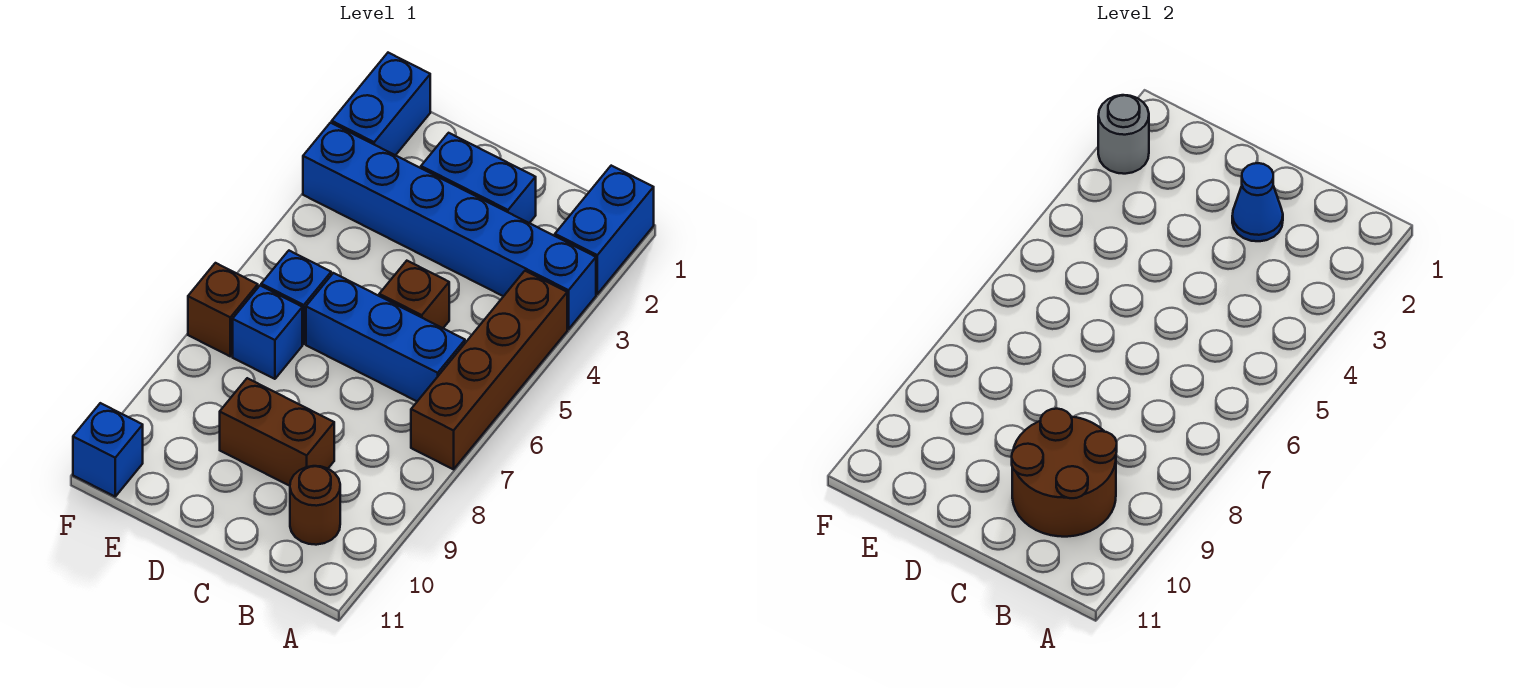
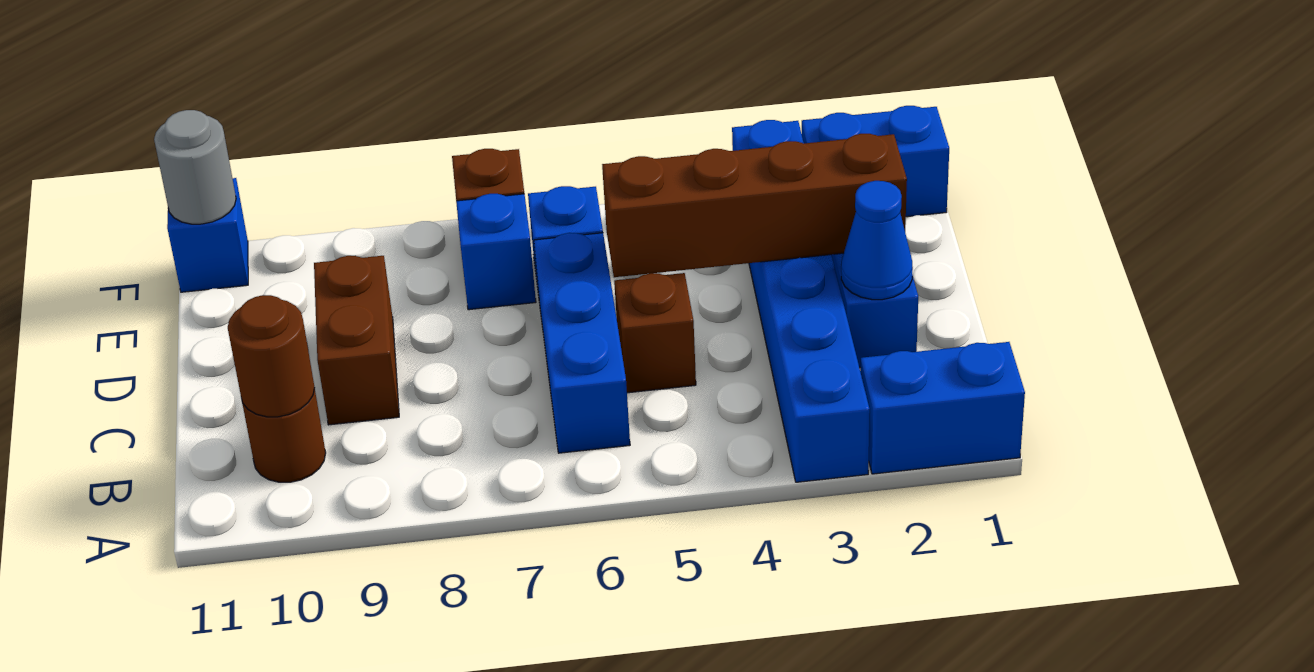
brown 1x4 brick [411,271,567,469] -> brown 1x4 brick moved to [602,134,907,277]
brown 2x2 round brick [1012,409,1117,537] -> brown 1x1 round brick [228,295,315,417]
grey 1x1 round brick [1098,95,1149,174] -> grey 1x1 round brick moved to [154,110,236,224]

